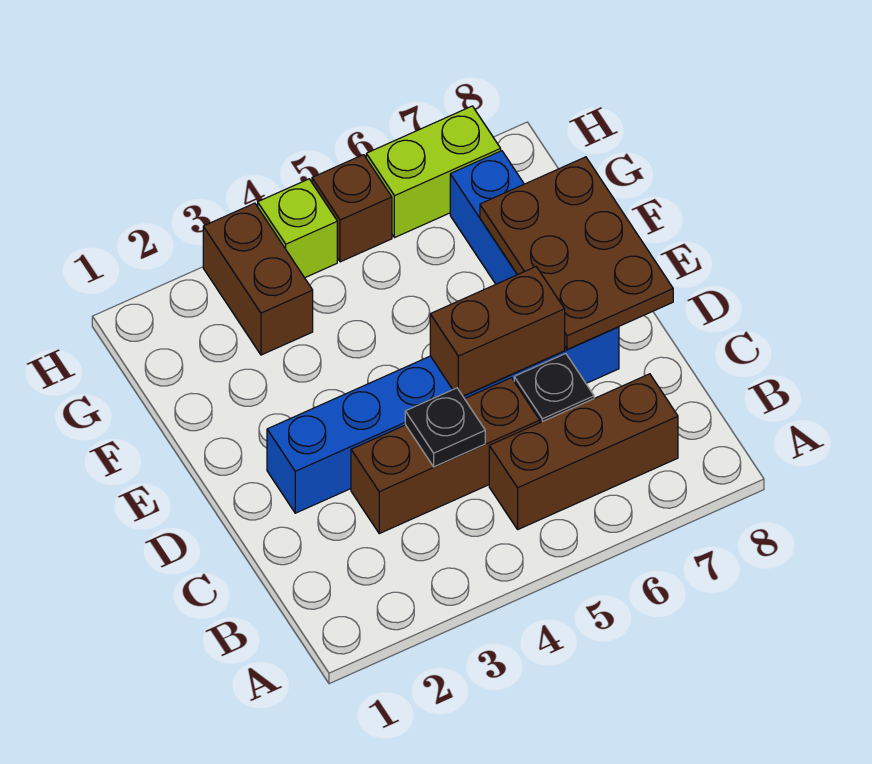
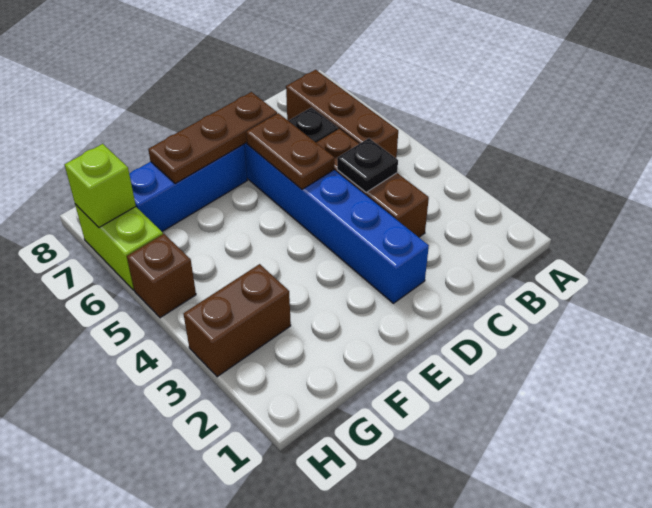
brown 1x2 brick [430,267,565,396] -> brown 1x2 plate [246,113,334,189]
brown 2x3 plate [480,157,673,349] -> brown 1x3 plate [148,92,277,184]
lime 1x1 brick [258,179,337,278] -> lime 1x1 brick moved to [65,144,136,227]

